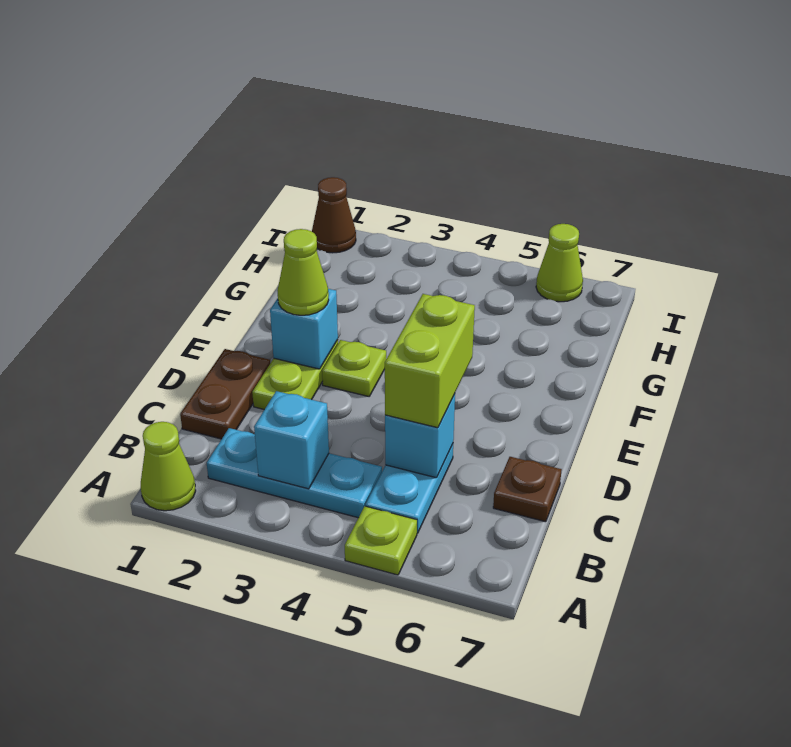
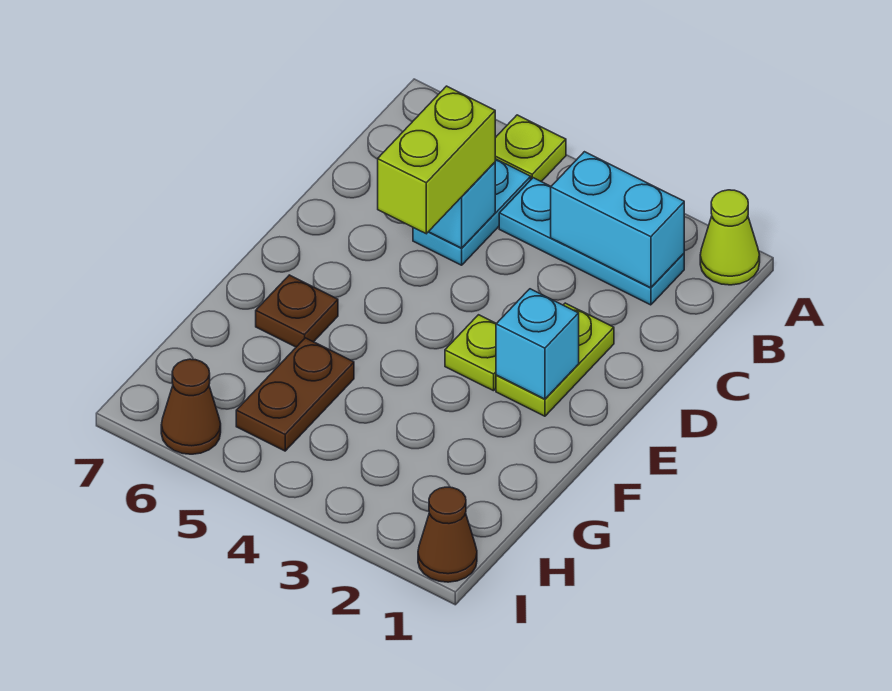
cyan 1x1 brick [254,391,329,489] -> cyan 1x2 brick [551,152,684,288]
brown 1x2 plate [180,349,270,439] -> brown 1x2 plate moved to [236,338,354,451]
brown 1x1 plate [493,457,562,522] -> brown 1x1 plate moved to [256,275,338,347]
lime 1x1 cone [277,229,329,315] -> none
lime 1x1 cone [536,224,583,302] -> brown 1x1 cone [161,359,221,454]

